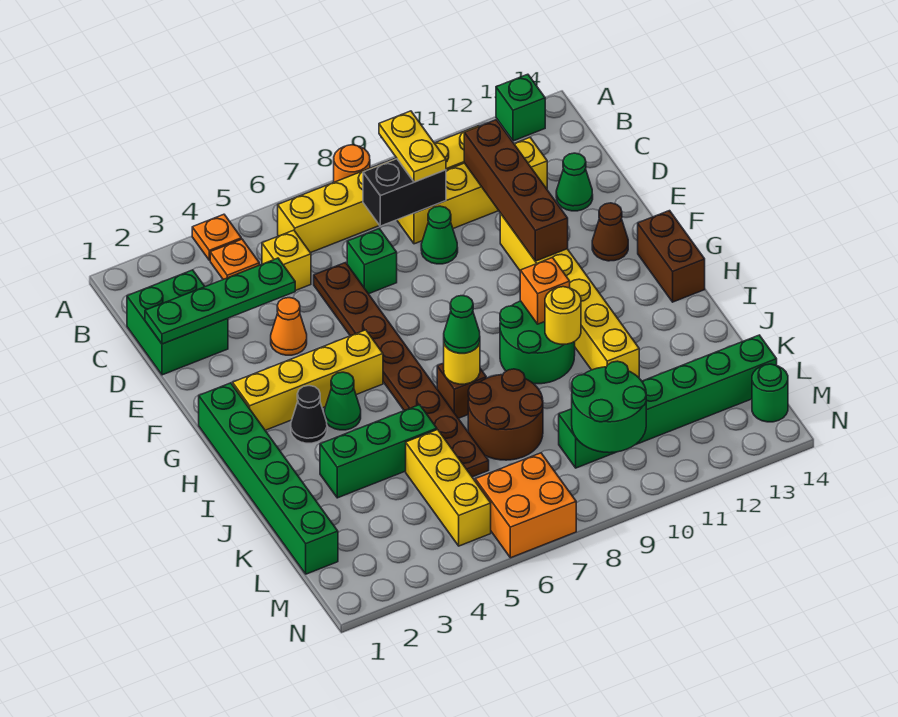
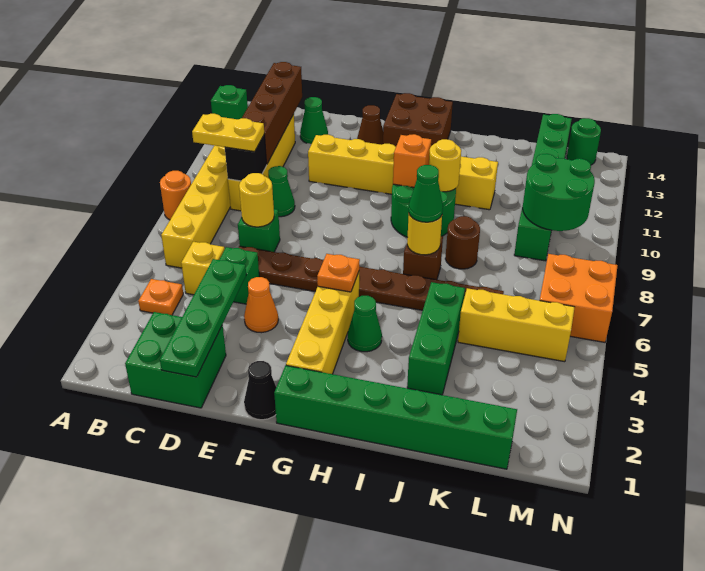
orange 1x1 plate [192,214,241,260] -> orange 1x1 plate moved to [317,254,360,292]
black 1x2 brick [363,159,446,226] -> black 1x1 brick [225,135,267,181]
brown 1x4 brick [464,120,568,261] -> brown 1x4 brick turned to [242,62,302,164]
none -> green 1x1 brick [219,247,259,304]
none -> yellow 1x1 round brick [239,173,274,227]
brown 1x2 brick [638,211,705,302] -> brown 2x2 brick [383,93,453,147]
black 1x1 cone [291,386,327,443] -> black 1x1 cone moved to [244,361,276,420]
brown 2x2 round brick [468,369,543,460] -> brown 1x1 round brick [445,216,480,269]

